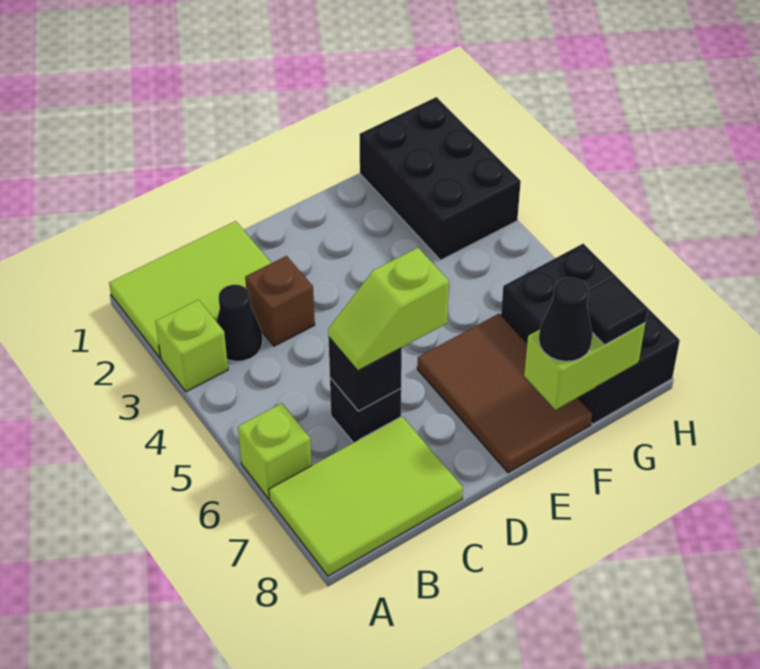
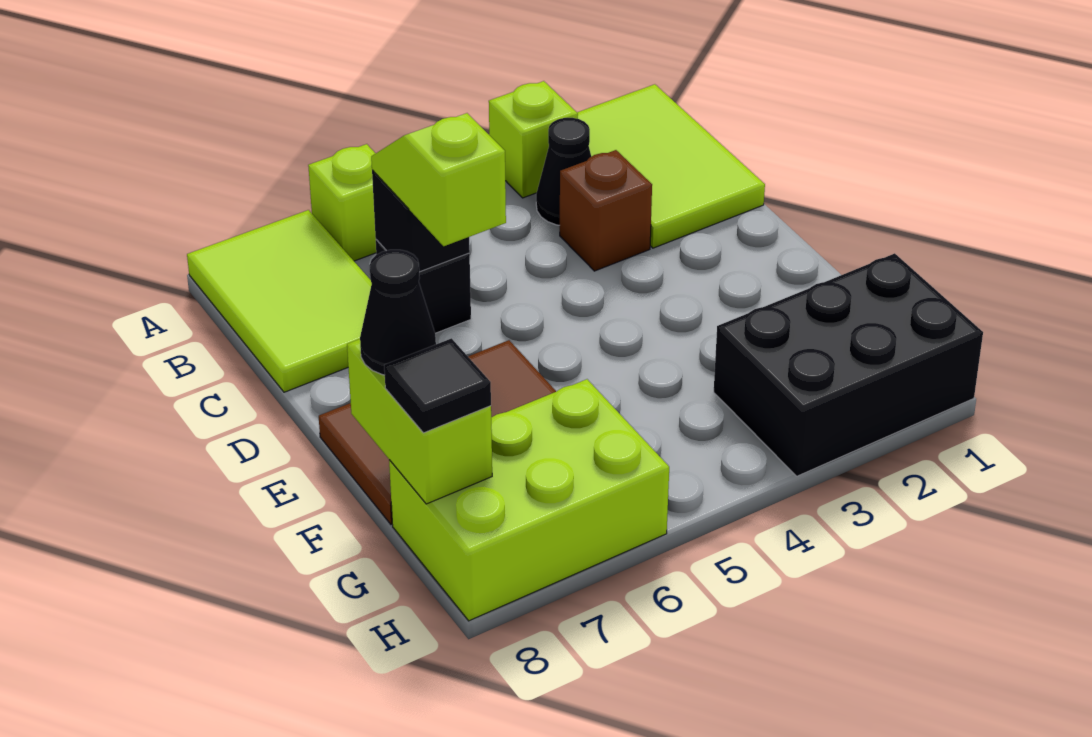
black 2x3 brick [501,244,680,424] -> lime 2x3 brick [389,379,669,621]

